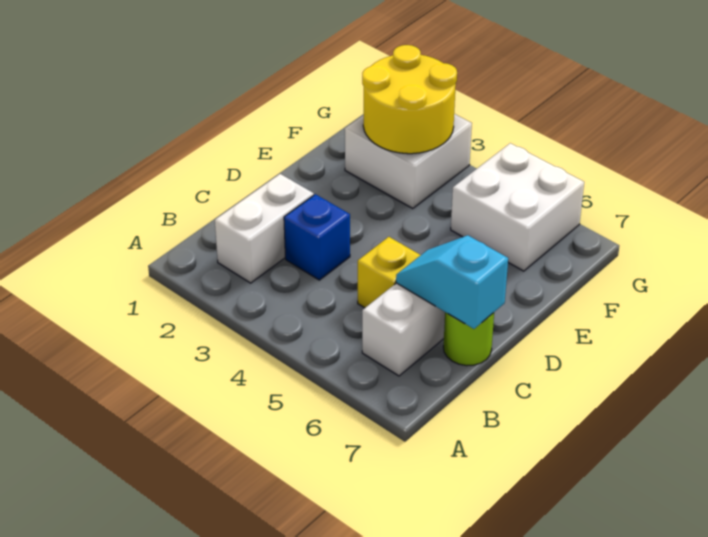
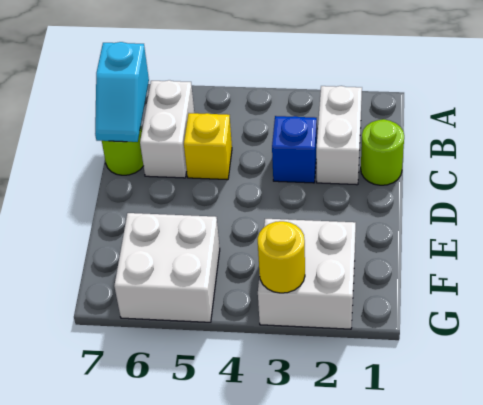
none -> lime 1x1 round brick [361,119,404,185]
cyan 1x2 slope [396,236,508,329] -> cyan 1x2 slope turned to [95,42,149,142]
yellow 2x2 round brick [362,45,457,154] -> yellow 1x1 round brick [258,221,305,293]

